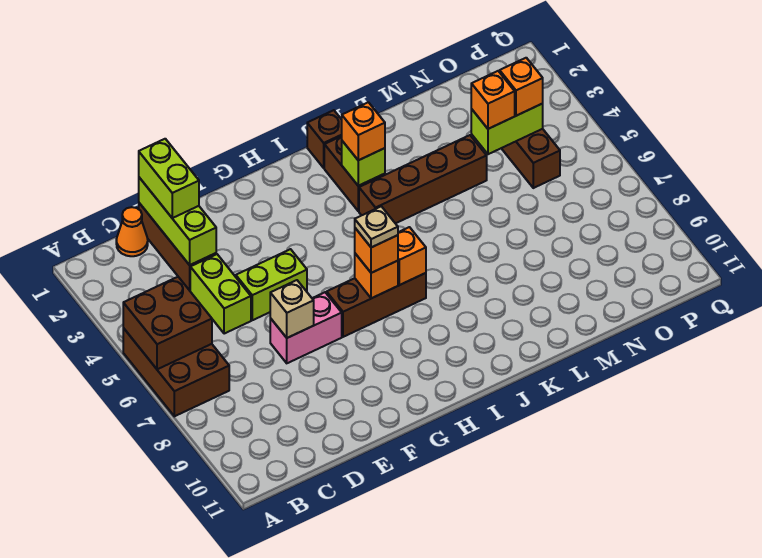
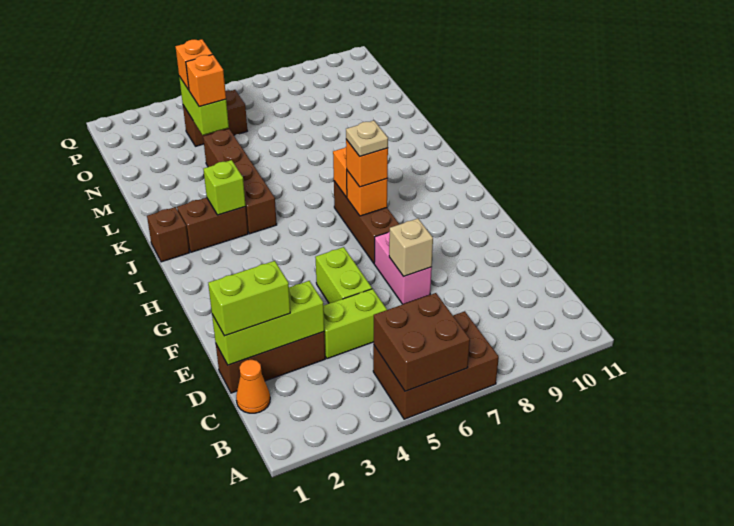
orange 1x1 brick [342,102,385,160] -> none

